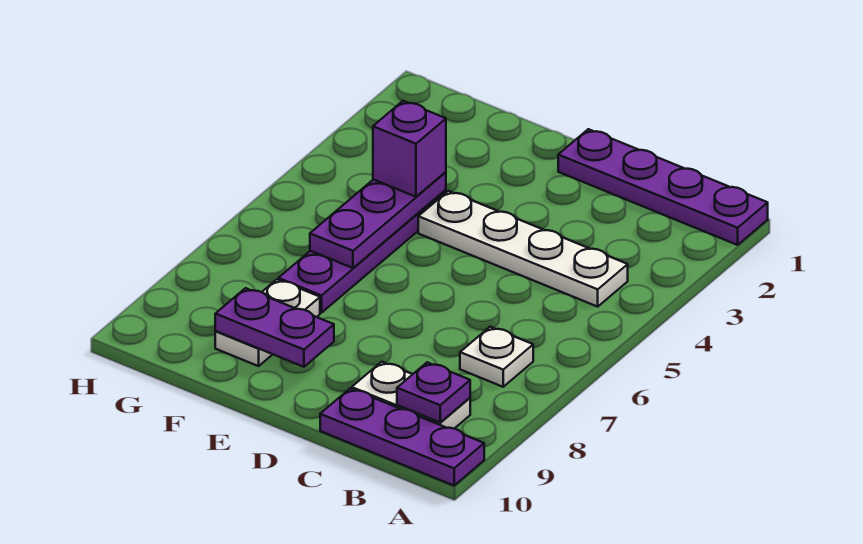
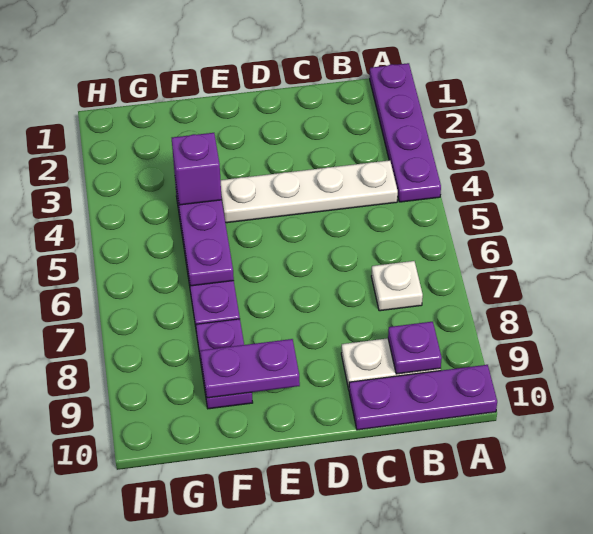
purple 1x4 plate [558,129,768,245] -> purple 1x4 plate turned to [370,63,441,202]
white 1x2 plate [215,279,320,366] -> purple 1x2 plate [196,319,253,409]

